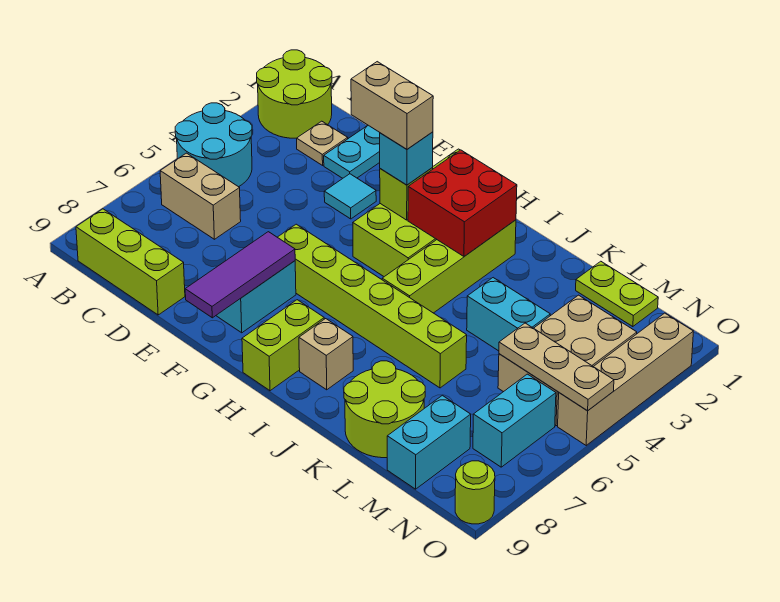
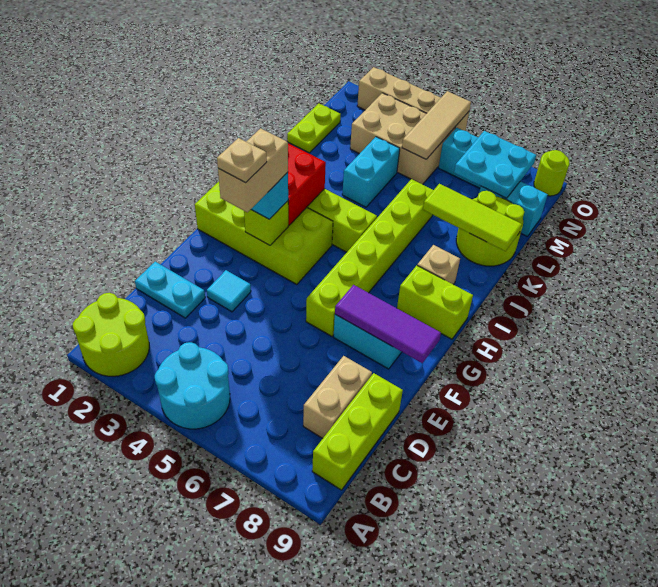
tan 1x2 brick [160,153,241,239] -> tan 1x2 brick moved to [303,356,372,438]
tan 1x1 plate [297,121,348,165] -> tan 1x1 plate moved to [217,138,267,183]
none -> lime 1x3 tile [423,184,522,251]
tan 1x3 plate [499,323,614,411] -> tan 1x3 tile [402,91,471,159]
none -> cyan 2x2 plate [454,131,536,198]

